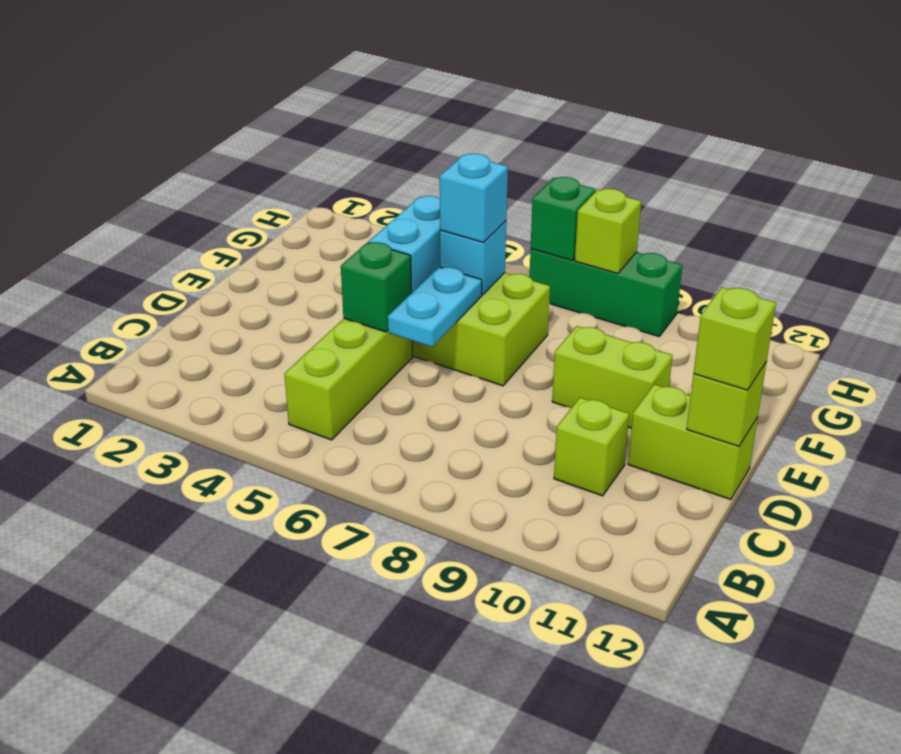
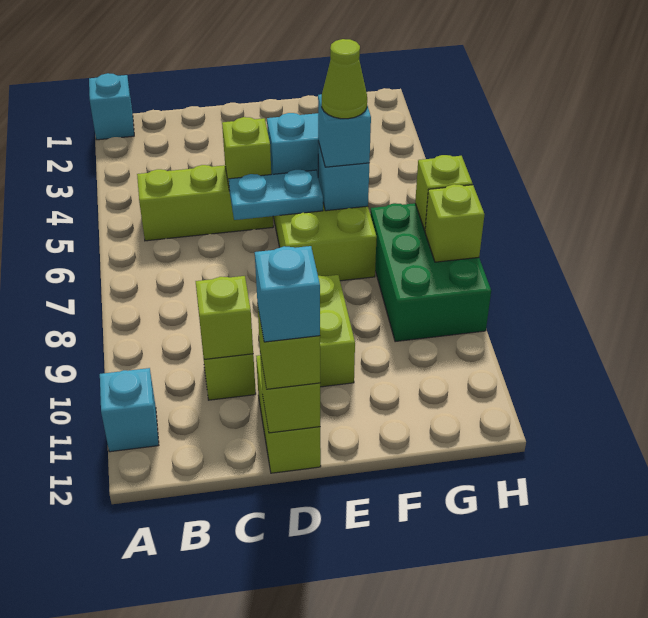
none -> cyan 1x1 brick [89,73,134,140]
none -> cyan 1x1 brick [100,368,159,452]
none -> lime 1x1 brick [196,276,253,359]
green 1x1 brick [341,242,411,332] -> lime 1x1 brick [222,117,271,186]
none -> cyan 1x1 brick [255,246,320,342]
none -> lime 1x1 cone [322,39,367,119]
green 1x3 brick [529,249,682,336] -> green 2x3 brick [370,203,491,342]
green 1x1 brick [531,177,596,261] -> lime 1x1 brick [415,155,473,230]

